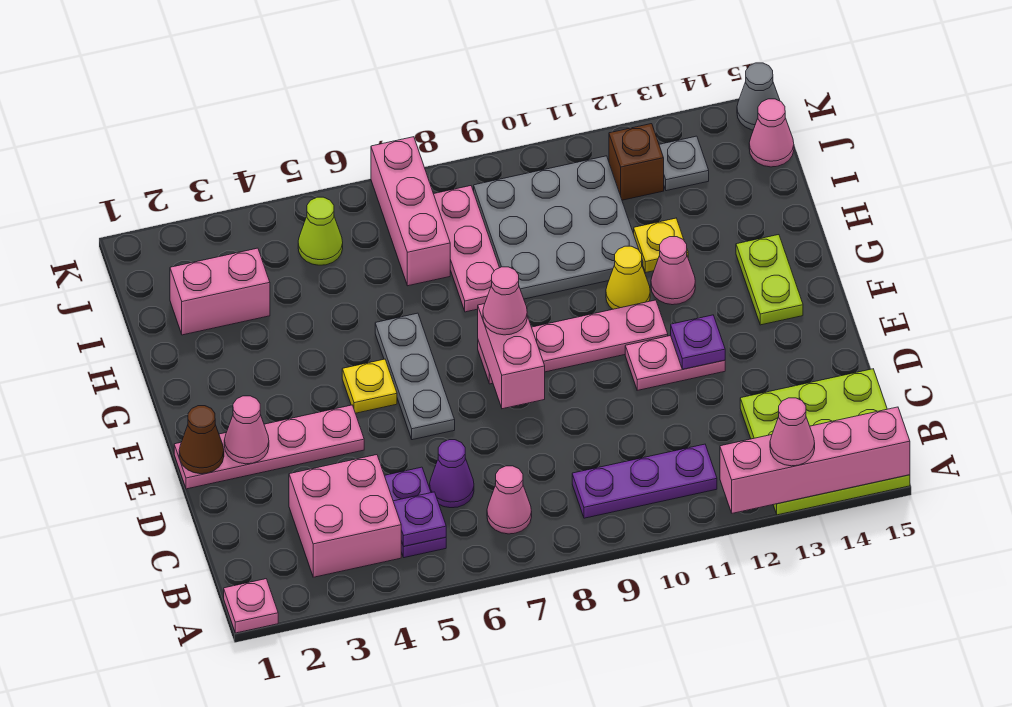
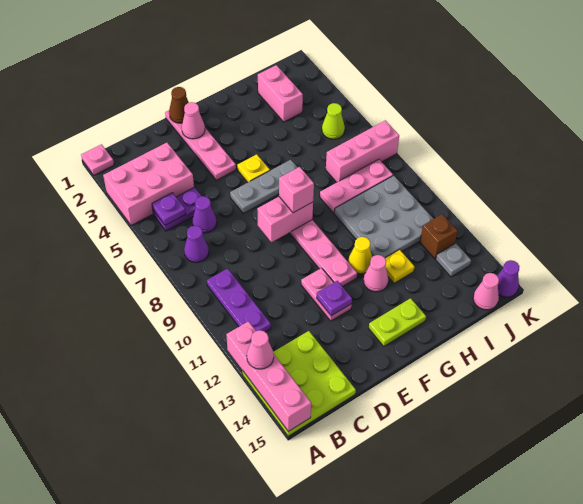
pink 2x2 brick [289,455,401,577] -> pink 2x3 brick [103,142,194,226]
pink 1x1 cone [487,466,532,534] -> purple 1x1 cone [184,226,209,262]
pink 1x1 cone [483,267,527,335] -> pink 1x1 brick [279,167,314,213]
grey 1x1 cone [737,63,780,130] -> purple 1x1 cone [498,260,520,297]

